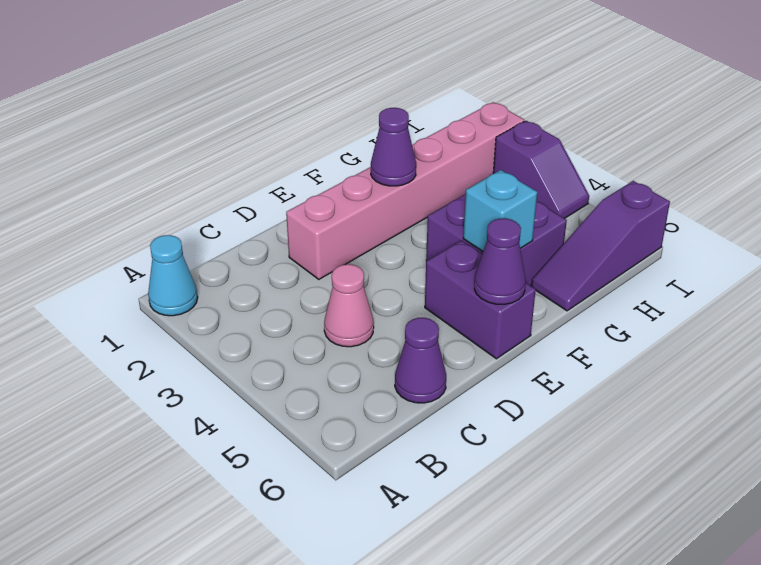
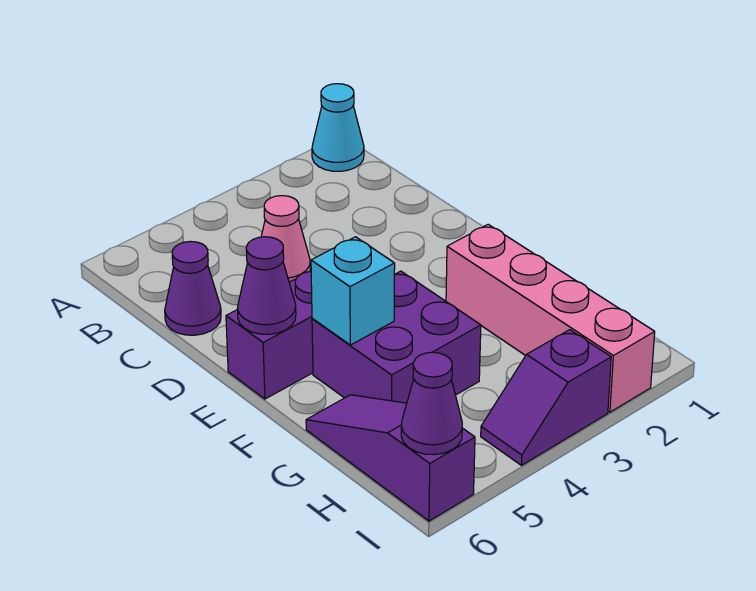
pink 1x6 brick [286,102,524,279] -> pink 1x4 brick [446,224,655,412]
purple 1x1 cone [371,108,416,186] -> purple 1x1 cone moved to [401,352,462,455]

